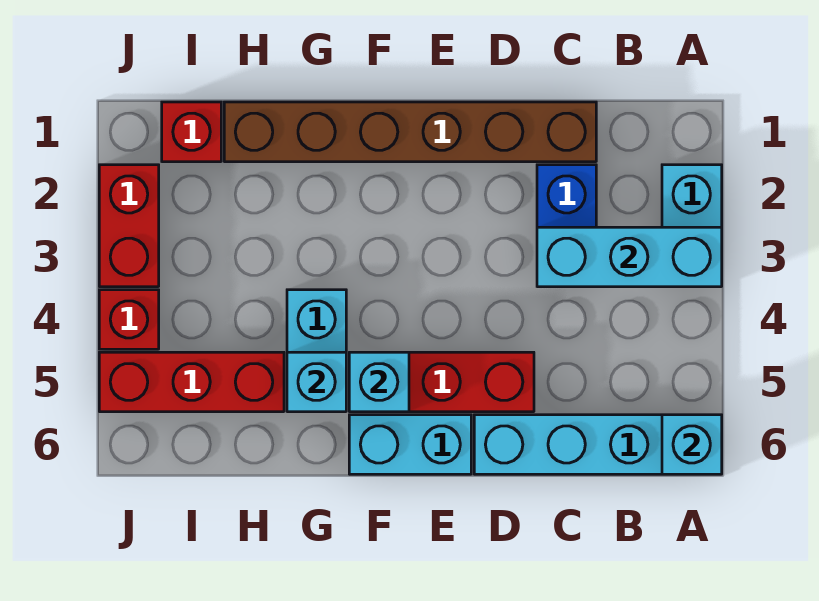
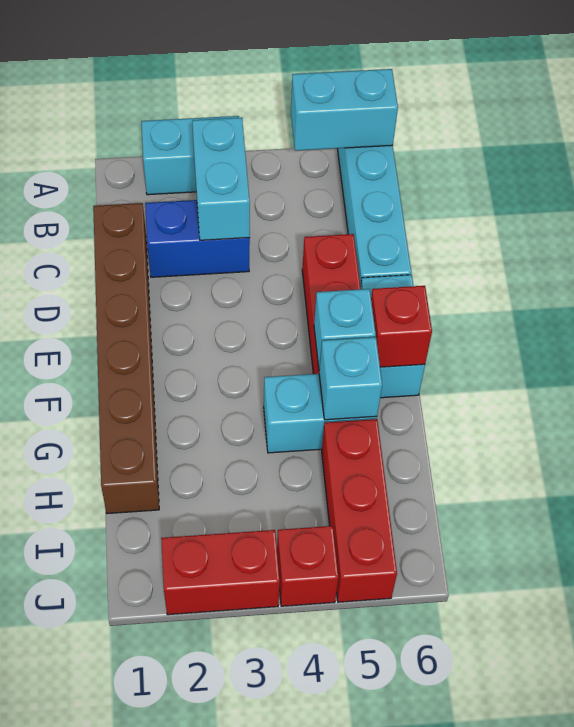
cyan 1x3 brick [537,227,722,287] -> cyan 1x2 brick [192,118,250,240]
cyan 1x1 brick [662,415,722,474] -> cyan 1x2 brick [291,69,398,151]
red 1x1 brick [162,102,221,162] -> red 1x1 brick moved to [371,286,432,367]

